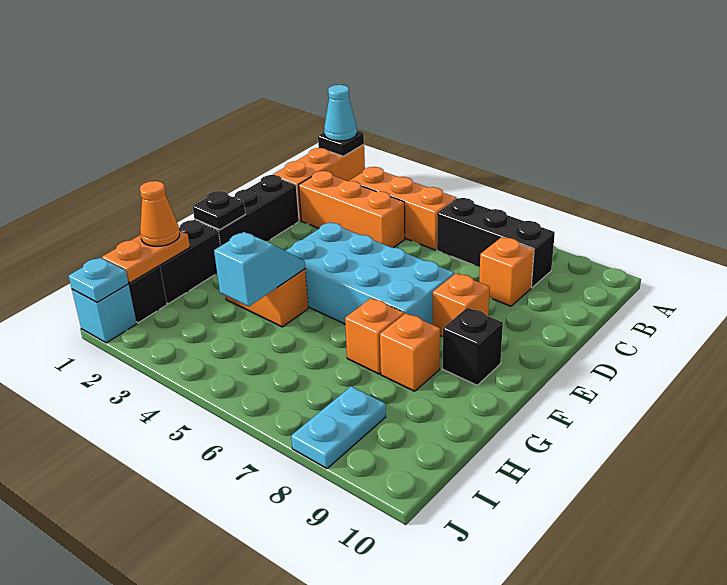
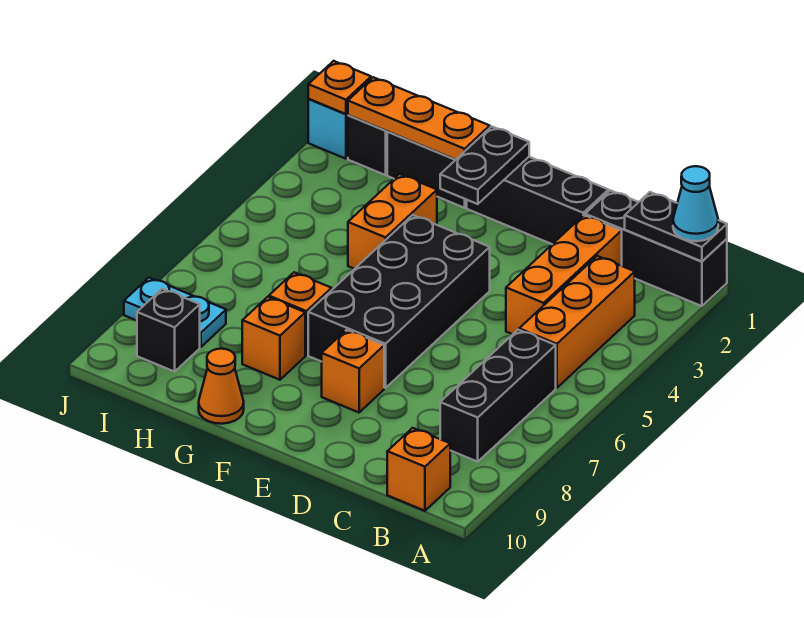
orange 1x3 brick [273,145,365,221] -> black 1x3 brick [585,190,727,306]
black 1x1 plate [318,130,364,156] -> black 1x2 plate [625,192,727,261]
orange 1x1 brick [479,237,534,306] -> orange 1x1 brick moved to [387,428,450,511]
cyan 2x4 brick [286,223,454,324] -> black 2x4 brick [308,215,490,388]
black 1x1 plate [193,191,245,230] -> black 1x2 plate [440,126,529,204]
black 1x1 brick [442,308,503,385] -> black 1x1 brick moved to [137,289,200,372]
cyan 1x2 slope [214,232,305,306] -> none
orange 1x2 plate [102,231,190,283] -> orange 1x3 plate [348,77,490,160]
orange 1x1 cone [140,181,180,246] -> orange 1x1 cone moved to [199,349,244,424]
cyan 1x1 plate [69,258,128,302] -> orange 1x1 plate [308,61,371,114]

